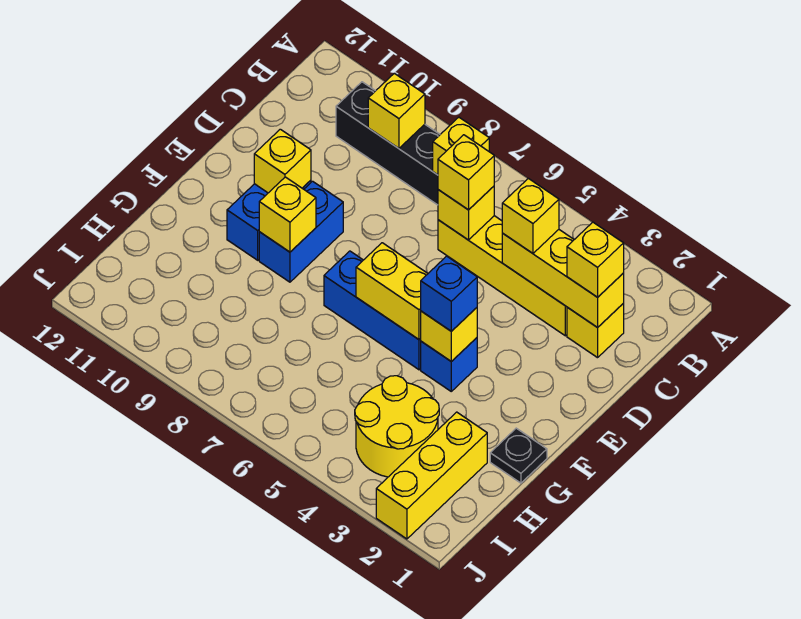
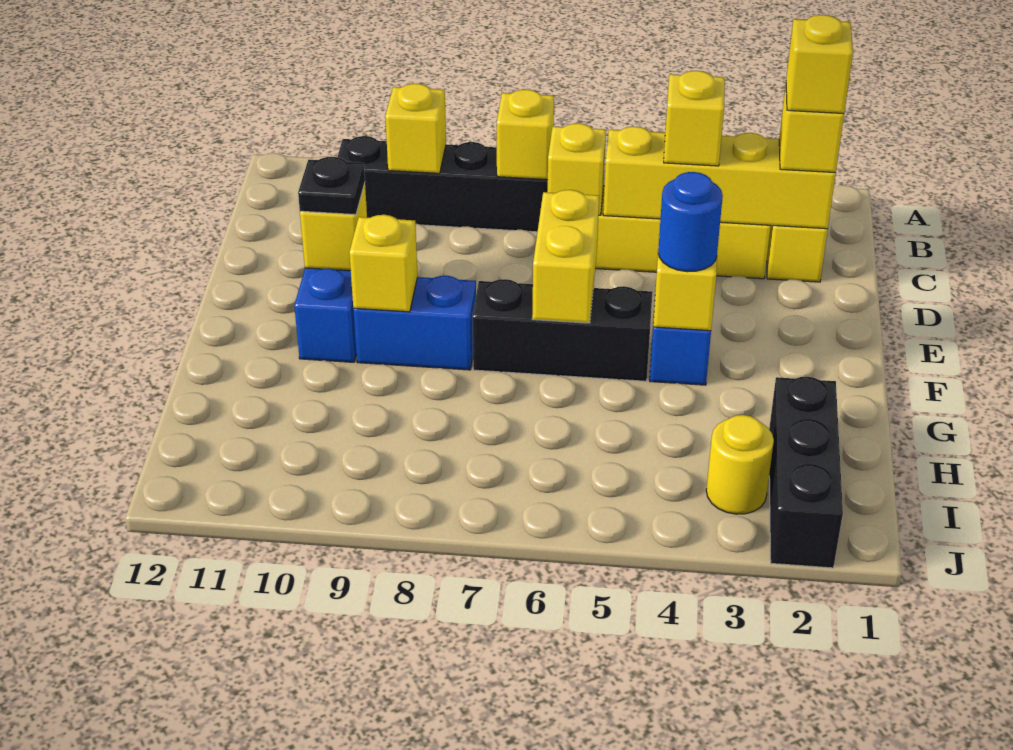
yellow 1x3 brick [502,230,624,328] -> yellow 1x4 brick [603,127,836,229]
yellow 1x1 brick [438,135,494,210] -> yellow 1x1 brick moved to [786,15,853,114]
blue 1x2 brick [259,181,343,282] -> blue 1x2 brick turned to [353,276,476,370]
blue 1x1 brick [421,256,477,331] -> blue 1x1 round brick [658,172,723,272]
blue 1x3 brick [324,251,421,370] -> black 1x3 brick [472,279,652,381]
yellow 1x2 brick [356,243,428,339] -> yellow 1x2 brick turned to [532,190,599,323]
black 1x1 plate [490,428,547,483] -> black 1x1 plate moved to [298,157,365,215]
yellow 1x3 brick [376,412,487,539] -> black 1x3 brick [769,377,843,568]
yellow 2x2 round brick [355,376,439,477] -> yellow 1x1 round brick [706,415,774,514]

